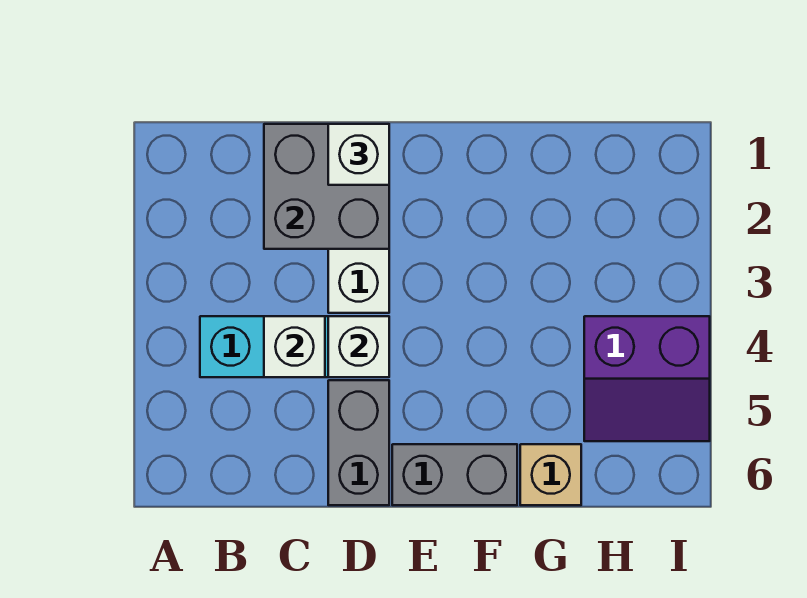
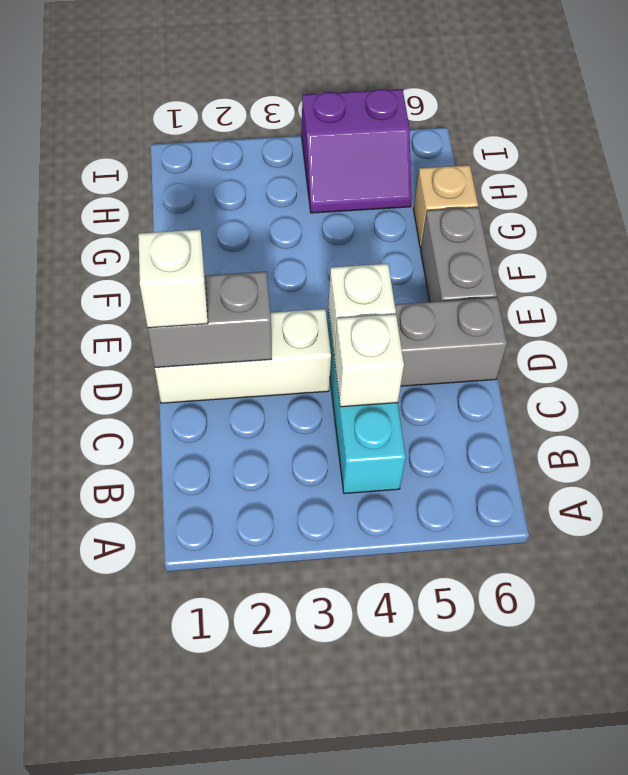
grey 2x2 brick [264,124,389,249] -> grey 1x2 brick [148,272,272,367]
purple 2x2 slope [584,316,710,441] -> purple 2x2 slope turned to [302,89,412,213]

